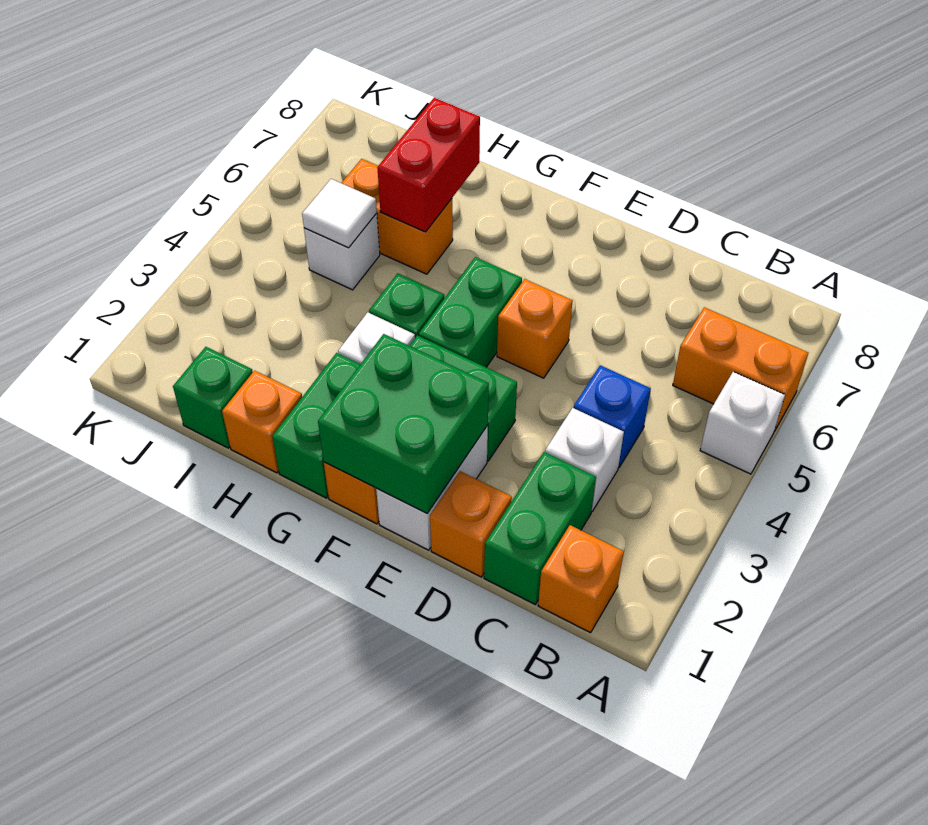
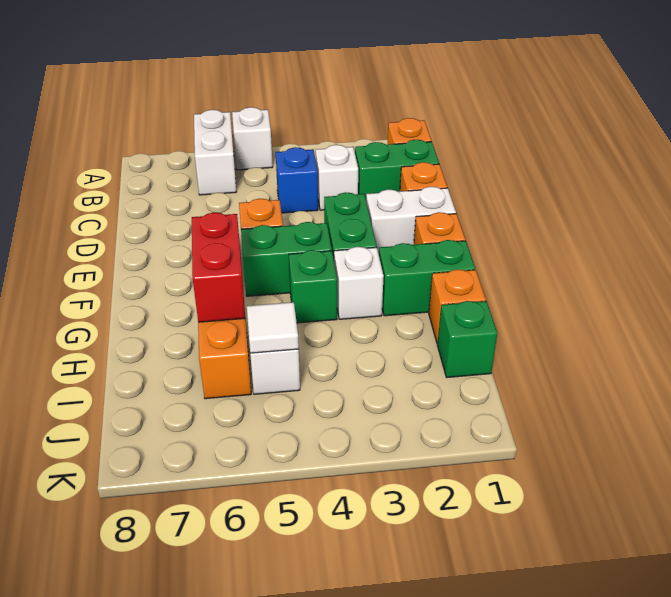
orange 1x2 brick [673,307,808,431] -> white 1x2 brick [194,110,236,195]
green 2x2 brick [318,334,489,513] -> none
red 1x2 brick [377,98,480,232] -> red 1x2 brick turned to [192,213,245,322]

